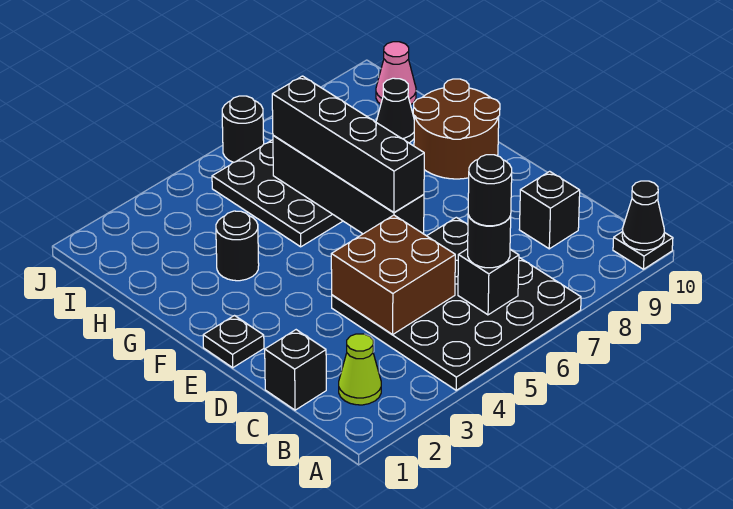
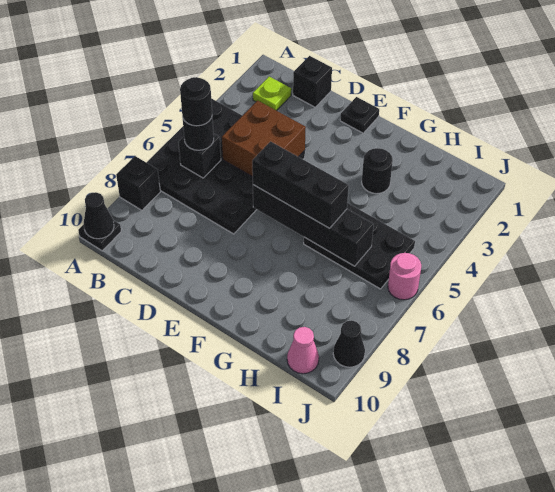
lime 1x1 cone [339,334,381,405] -> lime 1x1 plate [253,77,291,111]
black 1x1 brick [519,171,580,249] -> black 1x1 brick moved to [116,156,160,210]
black 1x4 brick [272,76,424,212] -> black 1x3 brick [252,141,349,228]
brown 2x2 round brick [413,79,500,179] -> none
black 1x1 cone [376,78,414,143] -> black 1x1 cone moved to [333,320,365,367]
black 1x1 round brick [222,96,264,162] -> pink 1x1 round brick [388,253,421,300]

